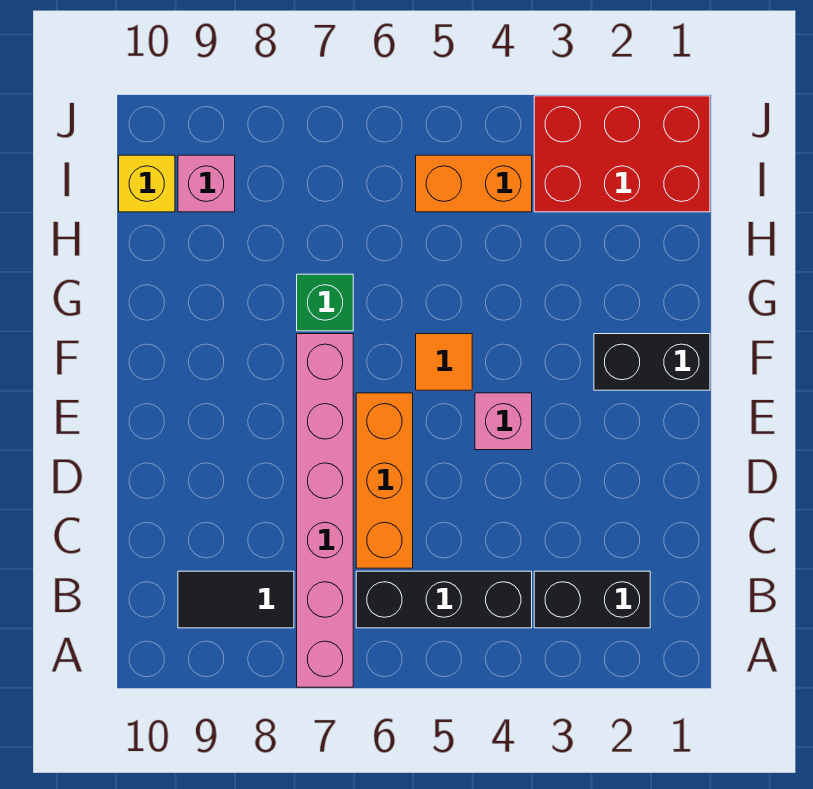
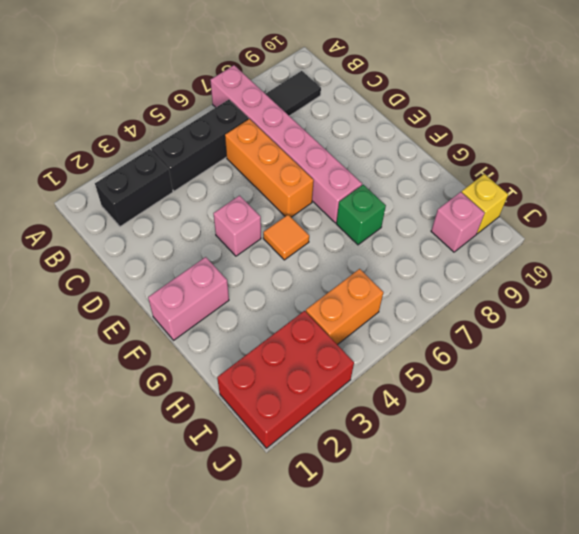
black 1x2 brick [594,334,710,390] -> pink 1x2 brick [148,257,229,340]

